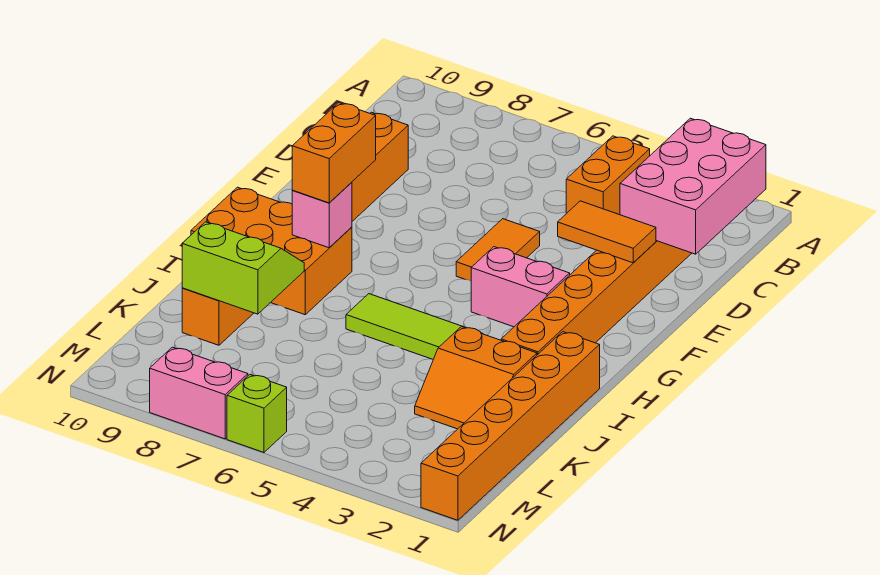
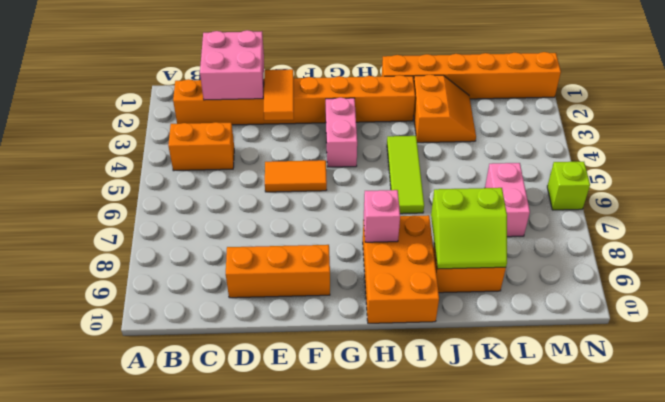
pink 2x3 brick [620,118,766,254] -> pink 2x2 brick [200,30,264,100]
orange 1x2 brick [292,103,376,203] -> none
lime 2x2 slope [182,222,304,314] -> lime 2x2 slope turned to [431,188,507,269]
pink 1x2 brick [150,347,248,439] -> pink 1x2 brick moved to [485,163,530,237]

